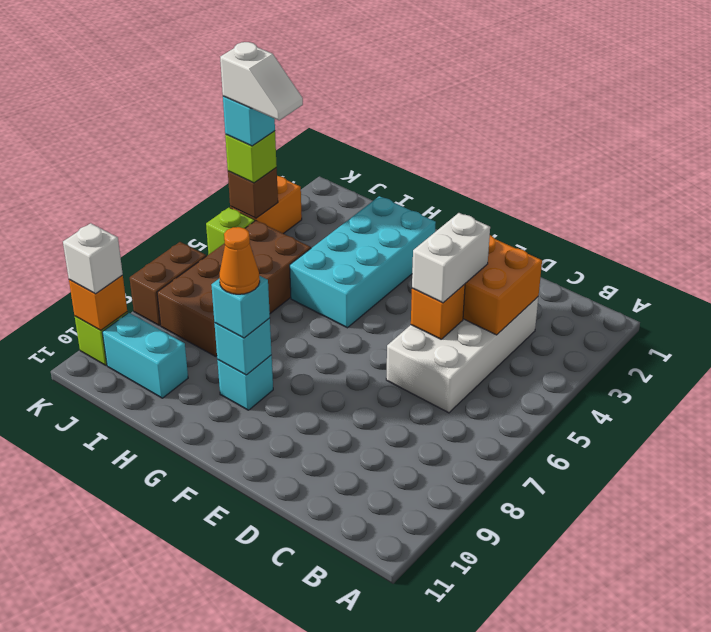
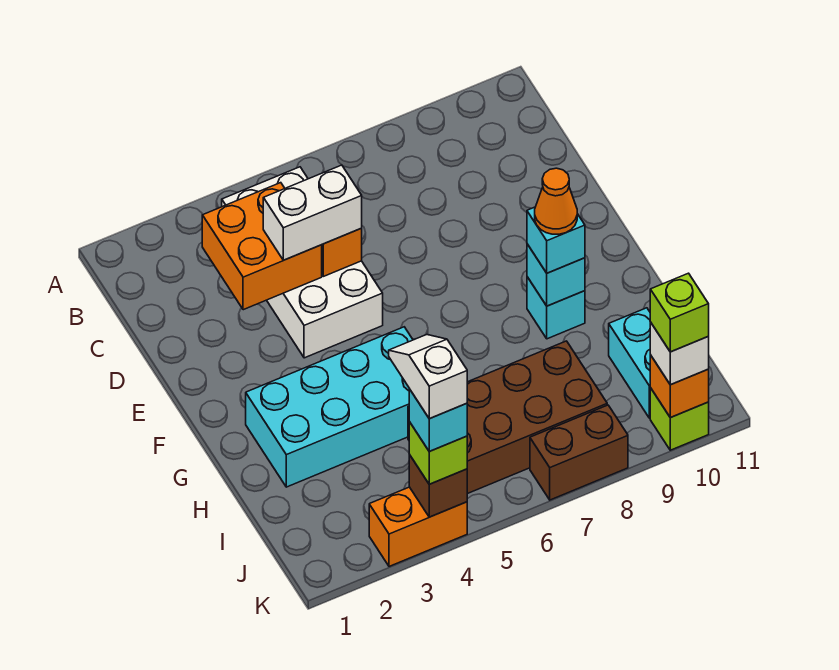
white 2x4 brick [386,297,538,413] -> white 2x4 brick turned to [222,167,383,358]
lime 1x1 brick [206,207,255,255] -> lime 1x1 brick moved to [650,273,709,352]

